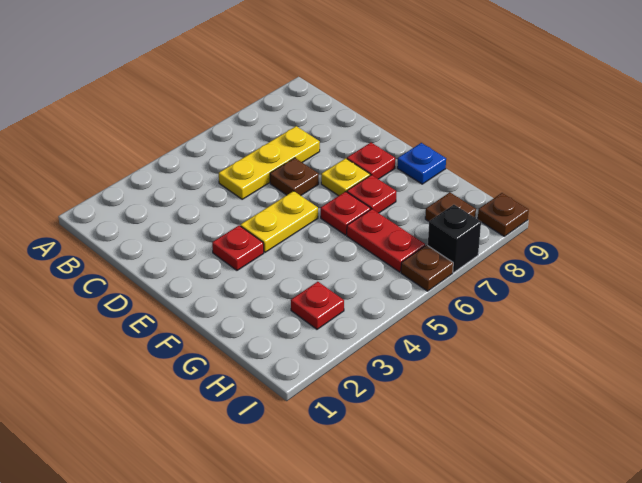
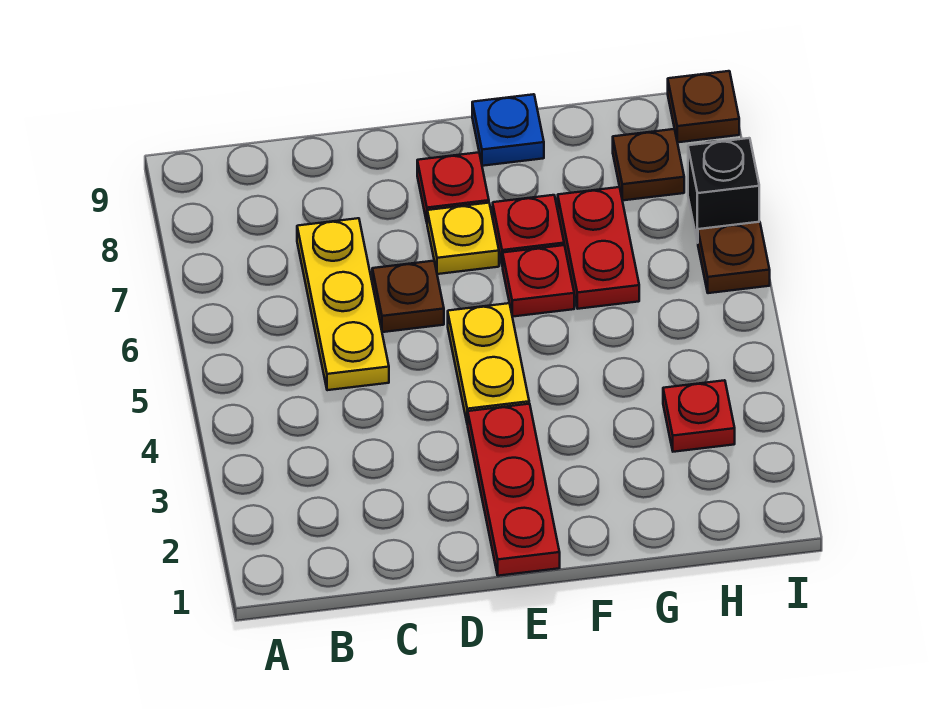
red 1x1 plate [212,226,264,270] -> red 1x3 plate [468,404,560,576]
red 1x2 plate [347,209,425,272] -> red 1x2 plate turned to [558,187,639,309]

